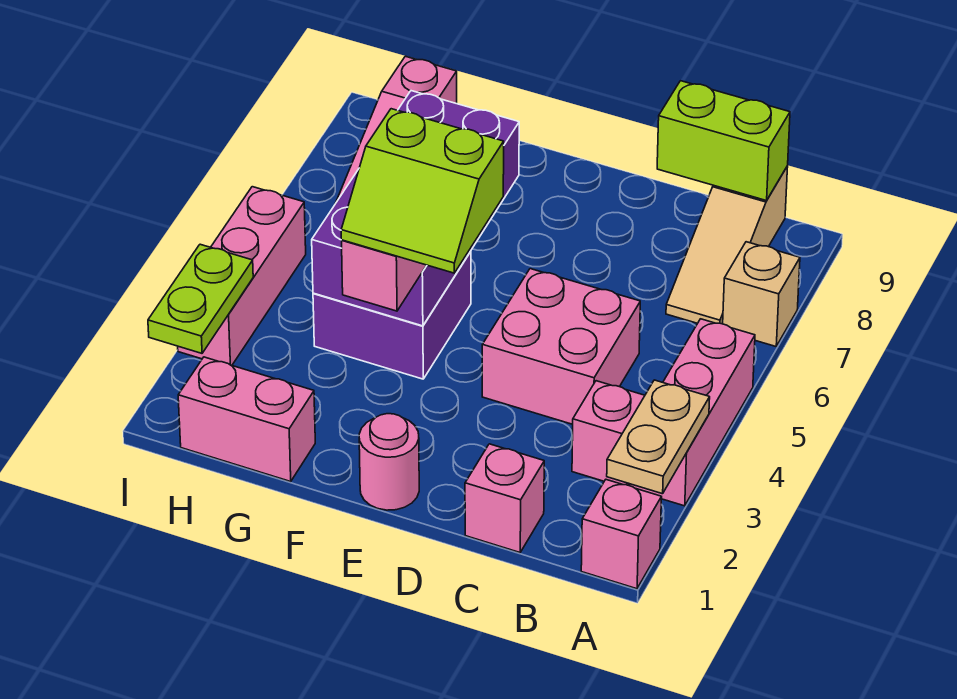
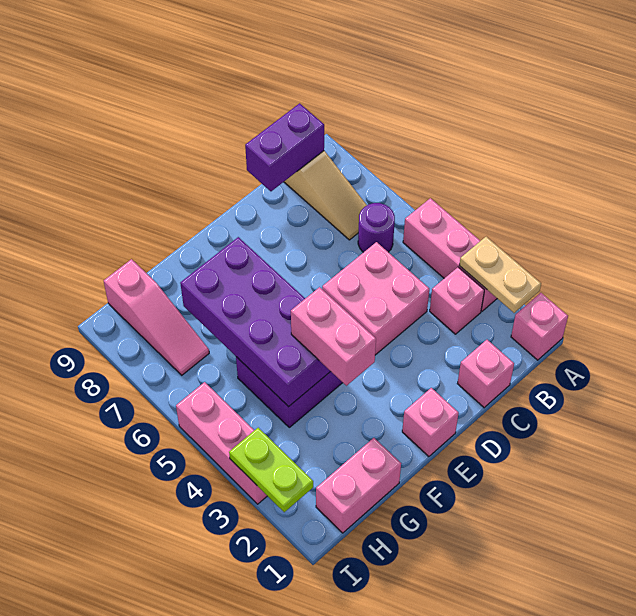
tan 1x1 brick [723,242,800,346] -> none
none -> purple 1x1 round brick [358,203,395,252]
lime 1x2 brick [657,81,790,201] -> purple 1x2 brick [245,103,324,191]
pink 1x1 round brick [359,414,419,510] -> pink 1x1 brick [402,388,459,457]
lime 2x2 slope [341,109,504,273] -> none

